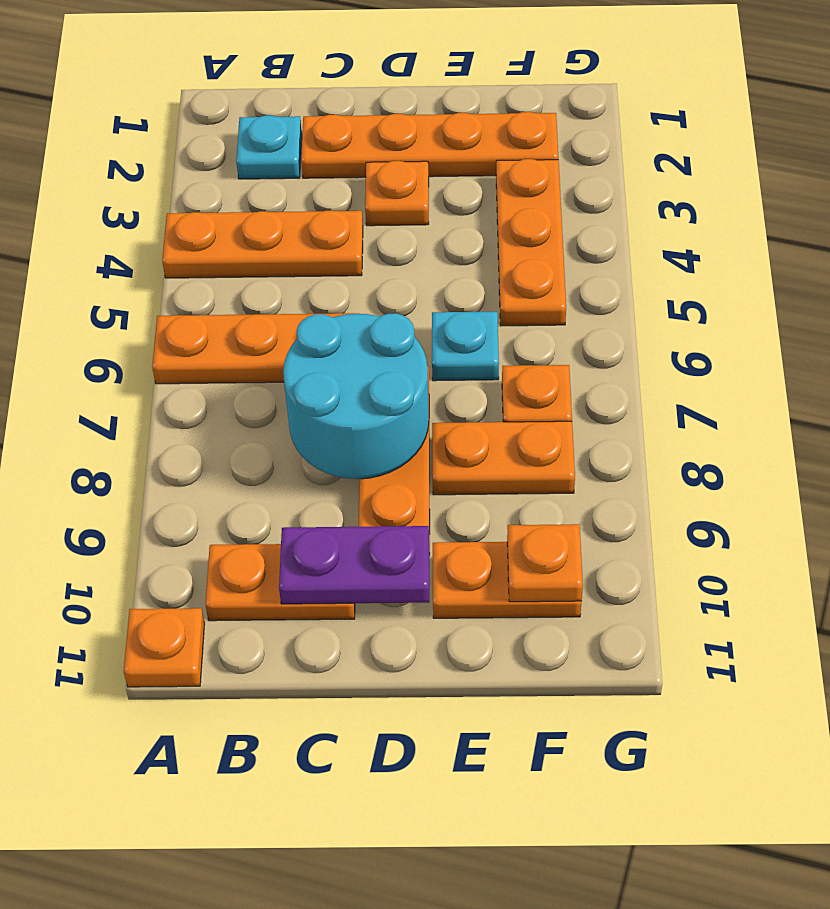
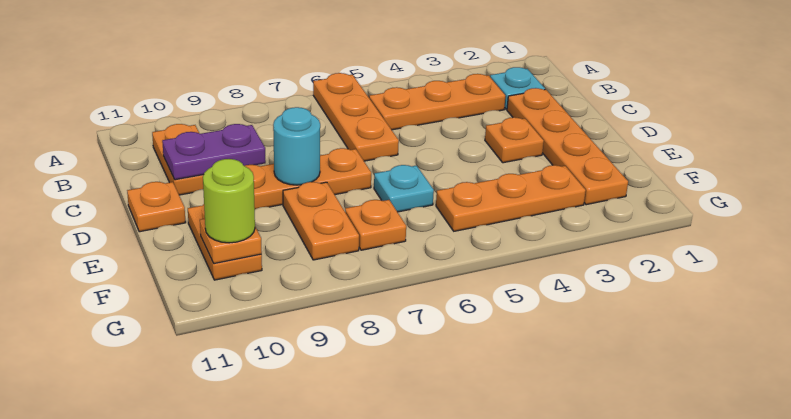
orange 1x3 plate [162,211,363,278] -> orange 1x3 plate turned to [369,74,505,130]
orange 1x1 plate [124,608,205,687] -> orange 1x1 plate moved to [127,182,186,232]
cyan 2x2 round brick [283,313,429,479] -> cyan 1x1 round brick [273,107,320,185]
purple 1x2 plate [279,526,429,604] -> purple 1x2 plate turned to [162,124,266,180]
none -> lime 1x1 round brick [203,159,255,243]

